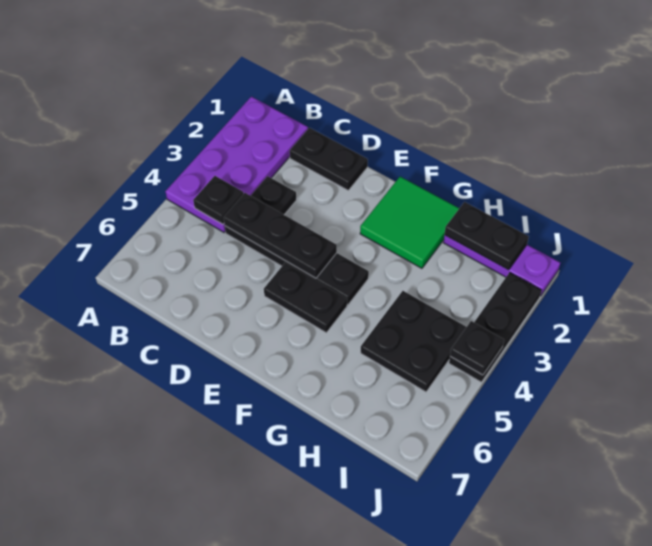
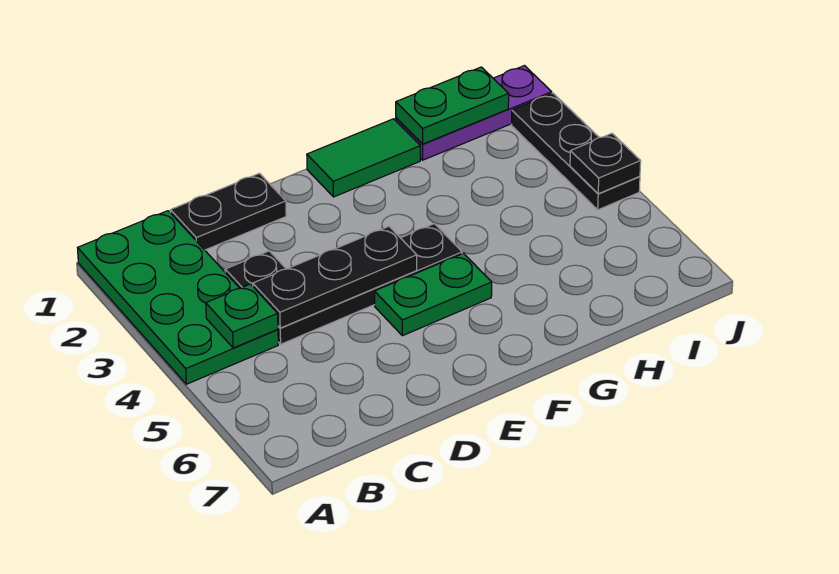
purple 2x4 plate [165,96,308,232] -> green 2x4 plate [78,211,278,384]
black 1x1 plate [193,176,244,224] -> green 1x1 plate [206,284,278,348]
black 1x2 plate [264,263,347,333] -> green 1x2 plate [375,253,492,336]
green 2x2 tile [360,177,459,268] -> green 1x2 tile [307,119,420,197]
black 1x2 plate [445,202,529,270] -> green 1x2 plate [396,67,509,144]
black 2x2 plate [361,291,466,392] -> none

